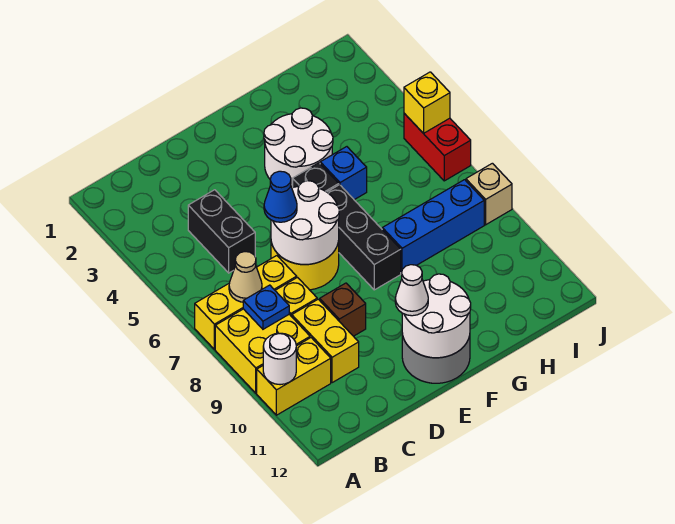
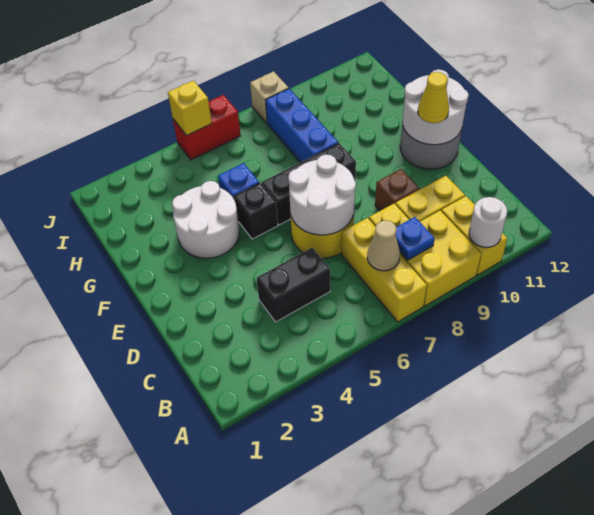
blue 1x1 cone [264,171,297,222] -> none
white 1x1 cone [395,265,428,316] -> yellow 1x1 cone [418,72,449,123]

